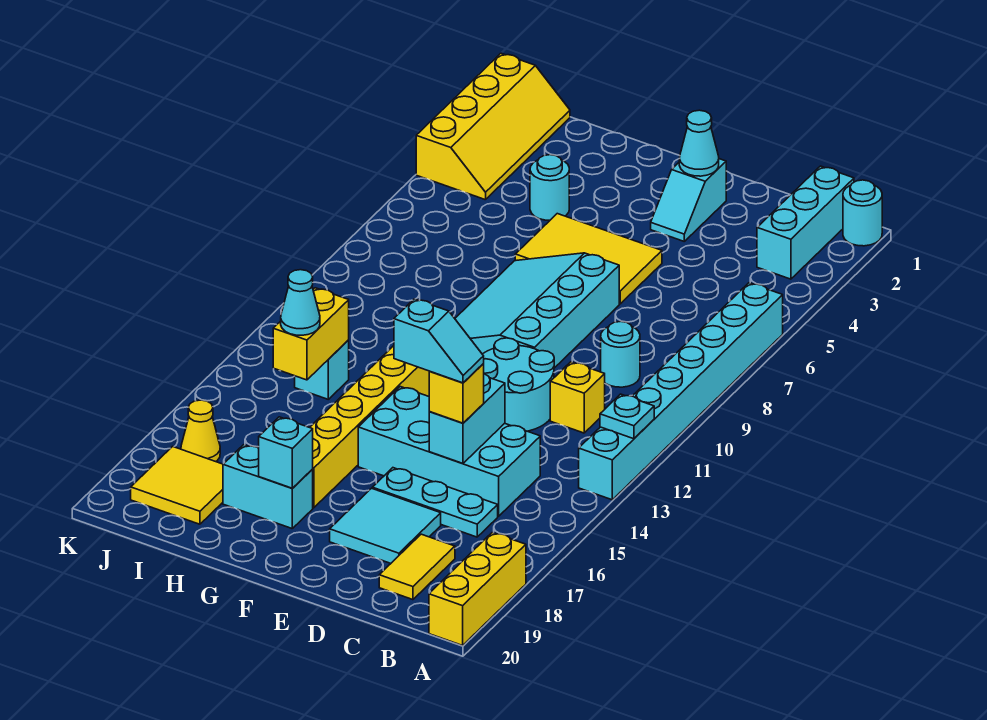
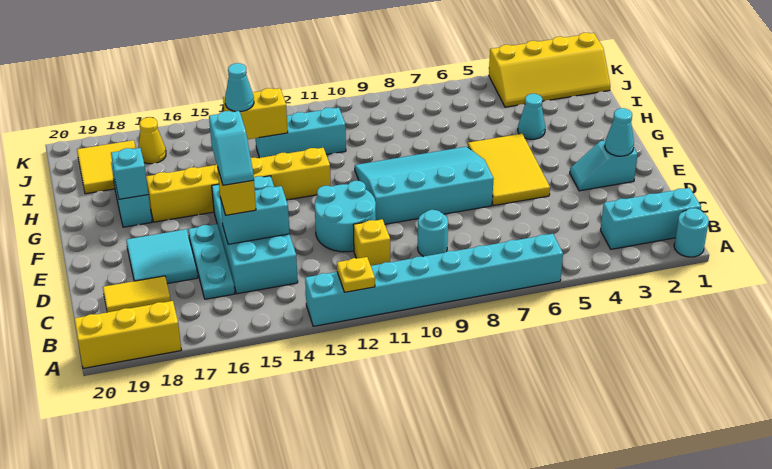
cyan 1x1 plate [600,394,654,439] -> yellow 1x1 plate [337,257,375,292]
cyan 1x1 round brick [530,155,569,220] -> cyan 1x1 cone [518,94,545,139]
cyan 1x1 brick [295,340,349,399] -> cyan 1x3 brick [256,108,346,158]

